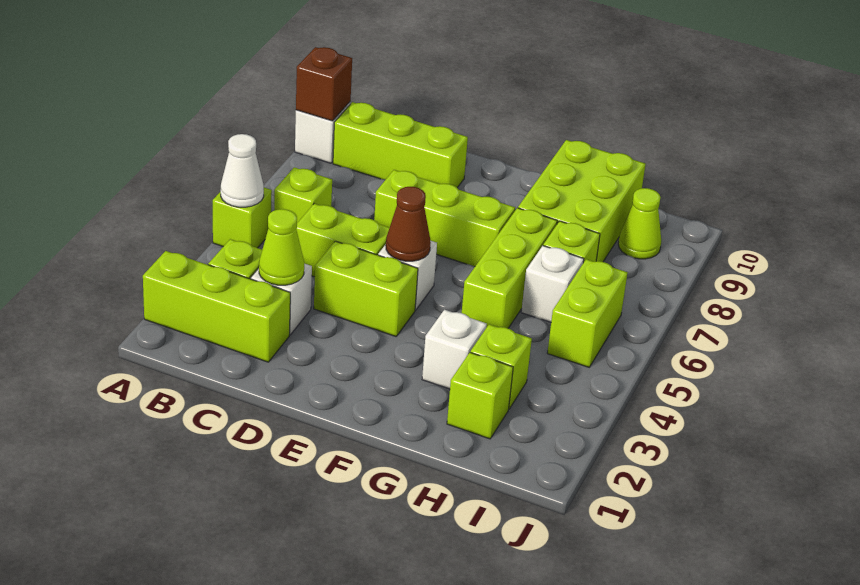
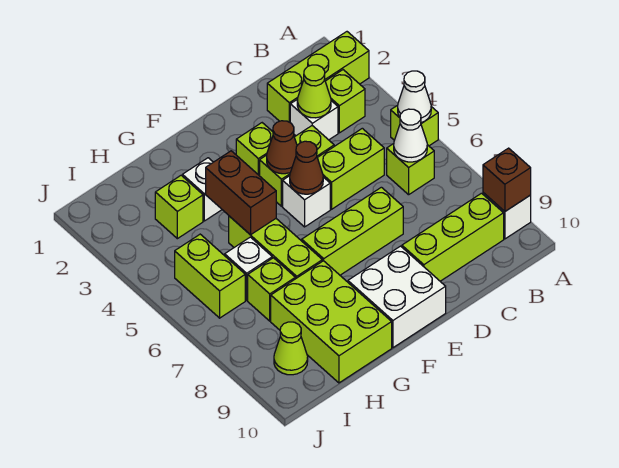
none -> white 1x1 cone [394,109,427,162]
none -> brown 1x1 cone [267,121,297,174]
none -> white 2x2 brick [348,246,446,348]
none -> brown 1x2 brick [206,151,276,235]
lime 1x1 brick [447,352,513,439] -> lime 1x1 brick moved to [236,123,273,176]

